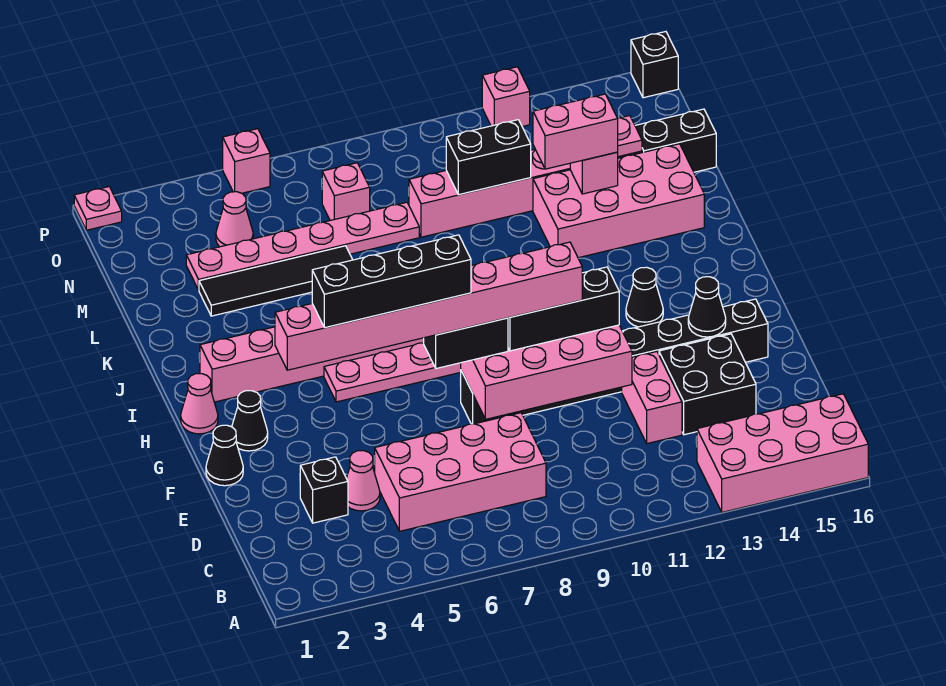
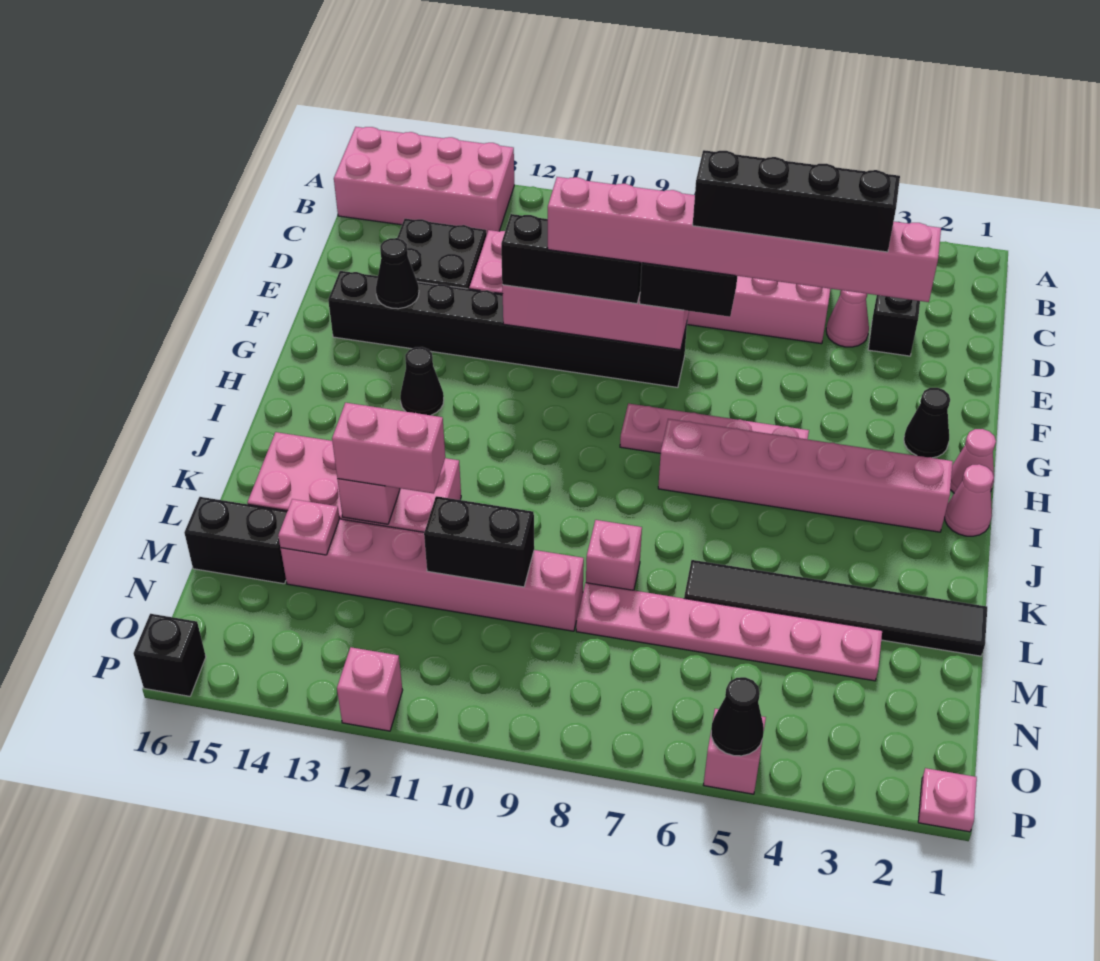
black 1x1 cone [206,425,243,486] -> black 1x1 cone moved to [711,677,764,756]
black 1x4 tile [199,246,352,316] -> black 1x6 tile [684,560,987,656]
pink 1x1 cone [216,192,253,247] -> pink 1x1 cone moved to [945,464,994,536]
pink 1x1 brick [322,163,370,220] -> pink 1x1 brick moved to [586,520,642,590]

